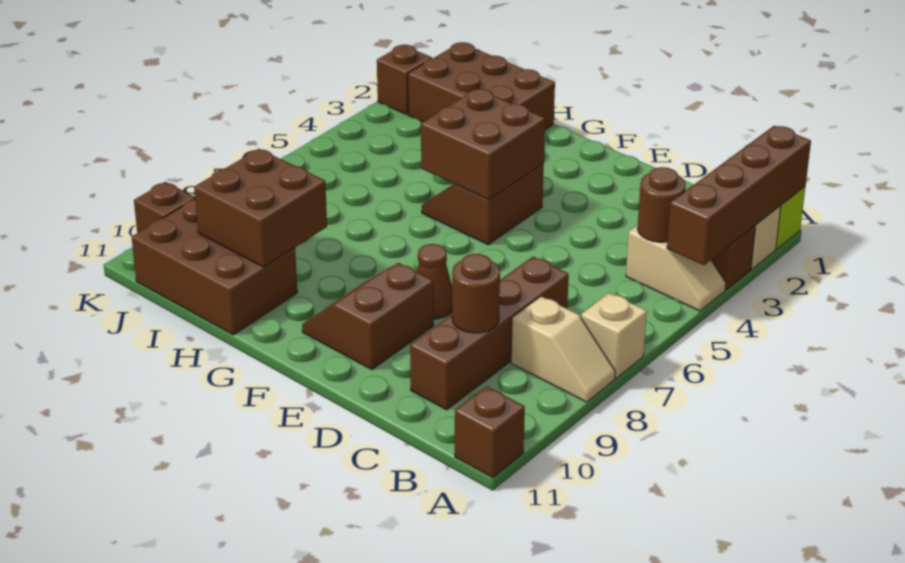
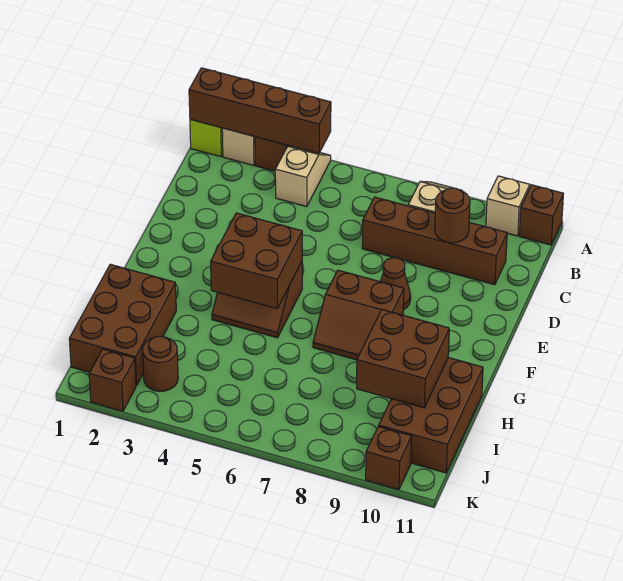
tan 1x1 brick [581,293,647,378] -> tan 1x1 brick moved to [486,176,530,236]
brown 1x1 round brick [638,167,686,242] -> brown 1x1 round brick moved to [142,336,178,391]
brown 2x2 slope [302,263,434,370] -> brown 2x2 slope moved to [313,270,404,360]

